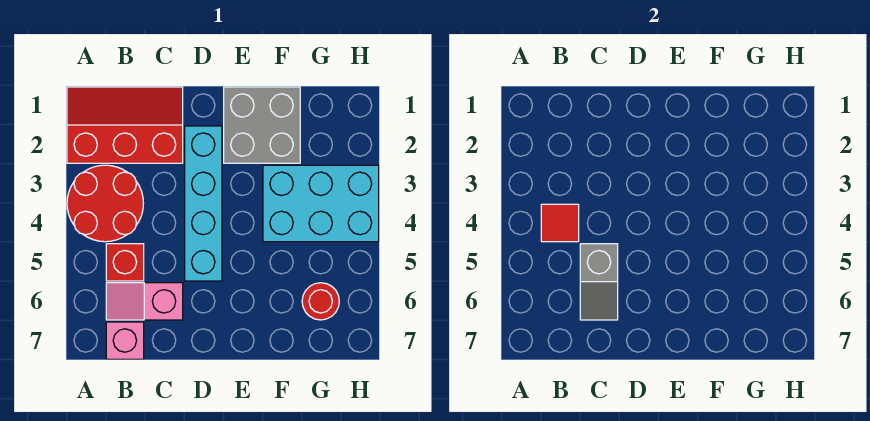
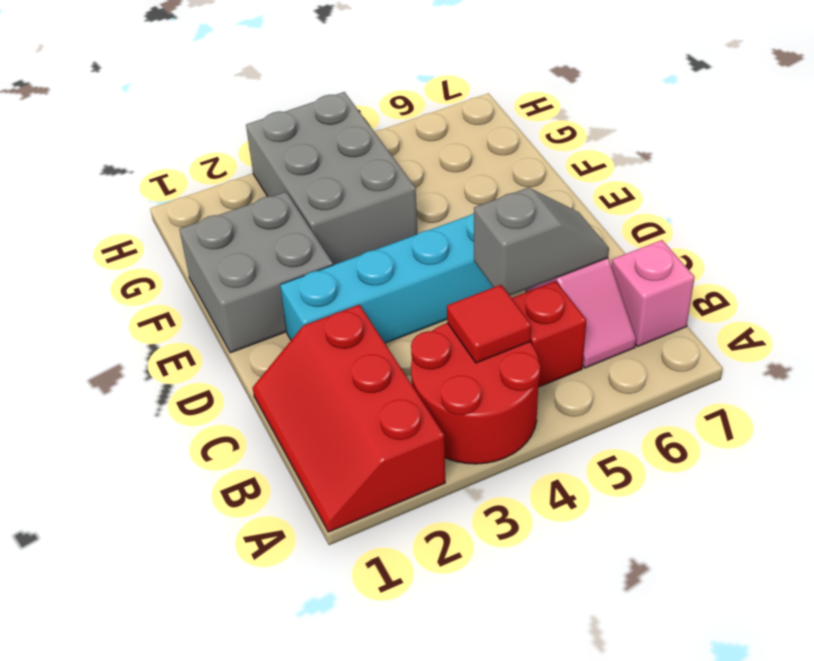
cyan 2x3 brick [263,165,379,242] -> grey 2x3 brick [246,92,417,265]
red 1x1 round brick [302,283,339,320] -> none

